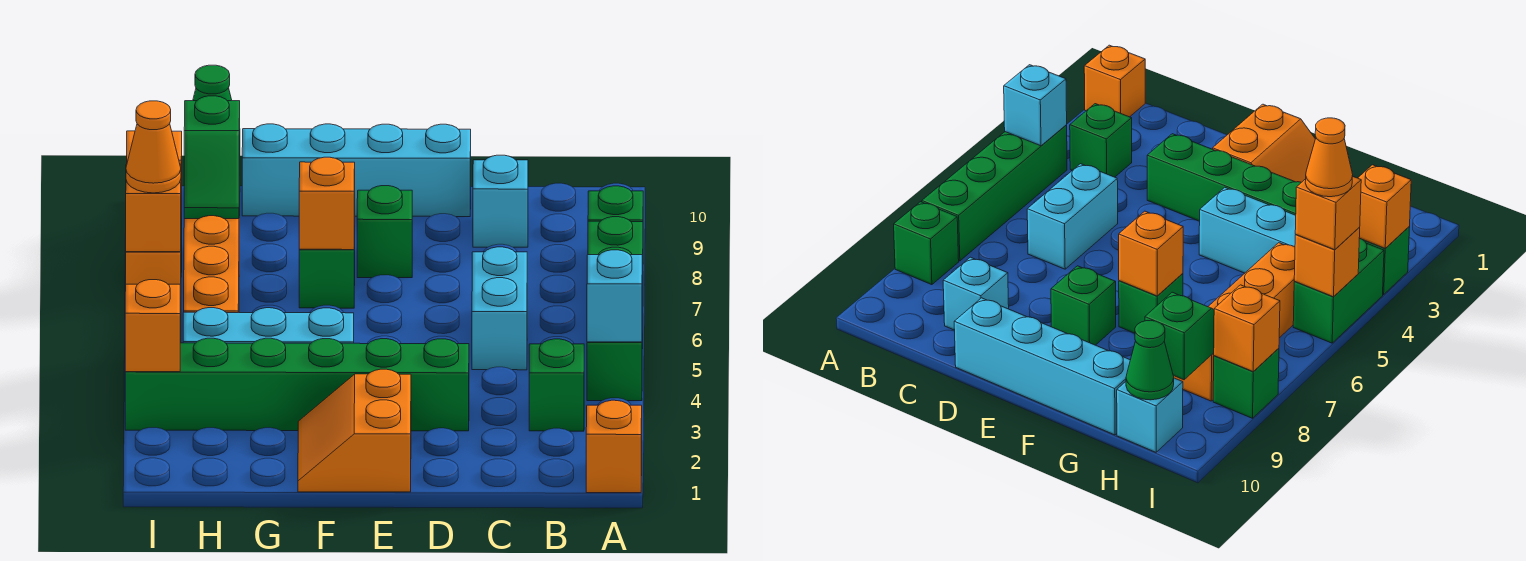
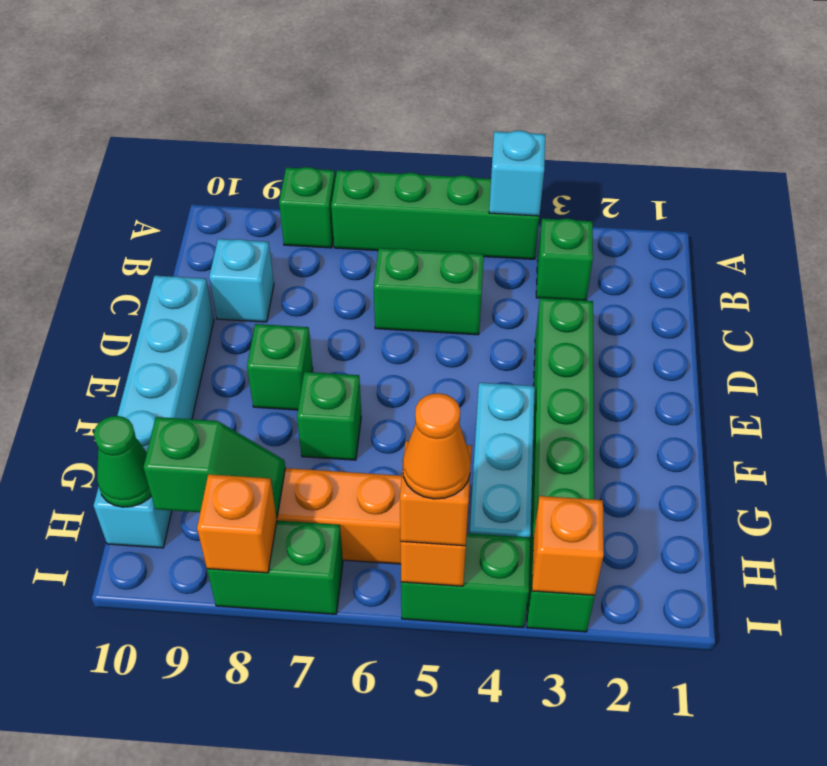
orange 1x1 brick [586,400,642,493] -> none
cyan 1x2 brick [472,247,527,370] -> green 1x2 brick [374,248,484,335]
orange 2x2 slope [298,369,411,492] -> none
orange 1x1 brick [299,157,355,250] -> none
green 1x1 brick [1213,348,1279,418] -> green 1x2 brick [207,521,343,614]

